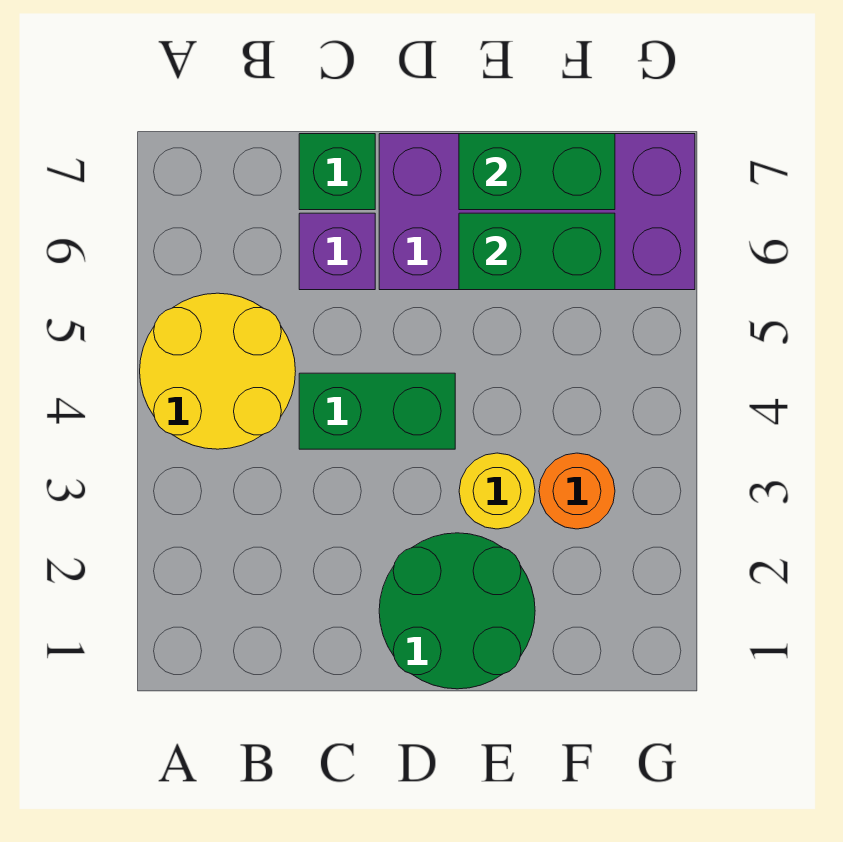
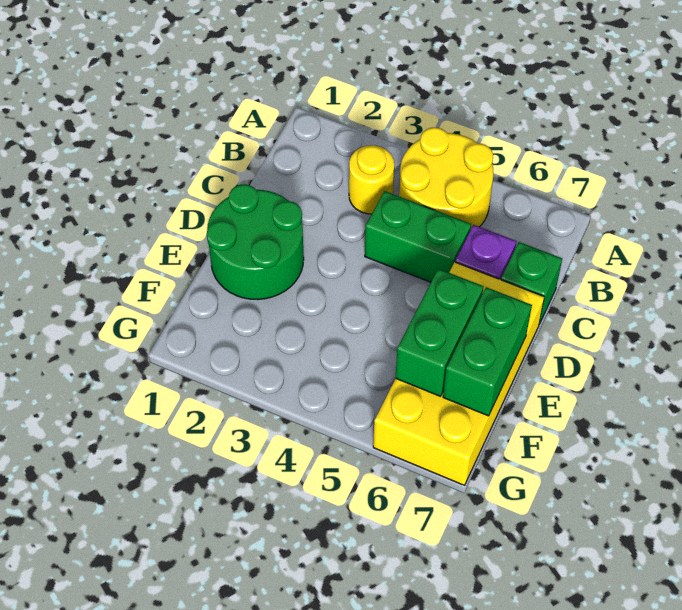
green 1x2 brick [299,373,455,449] -> green 1x2 brick turned to [365,191,471,282]
purple 2x4 brick [379,134,695,290] -> yellow 2x4 brick [373,262,544,485]
yellow 1x1 round brick [459,453,535,529] -> yellow 1x1 round brick moved to [349,145,394,214]
orange 1x1 round brick [539,453,615,529] -> none

